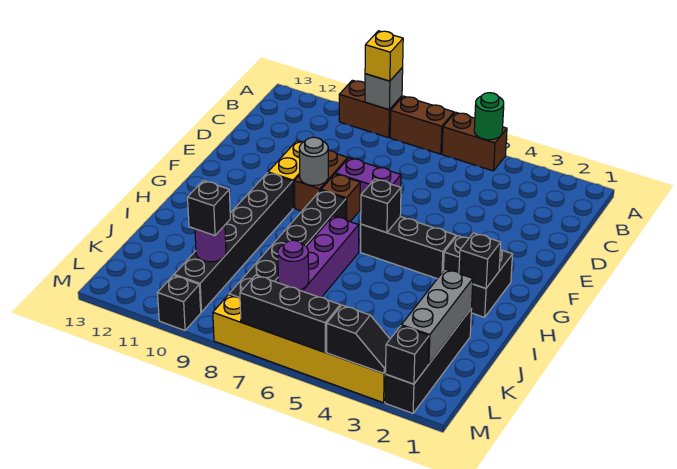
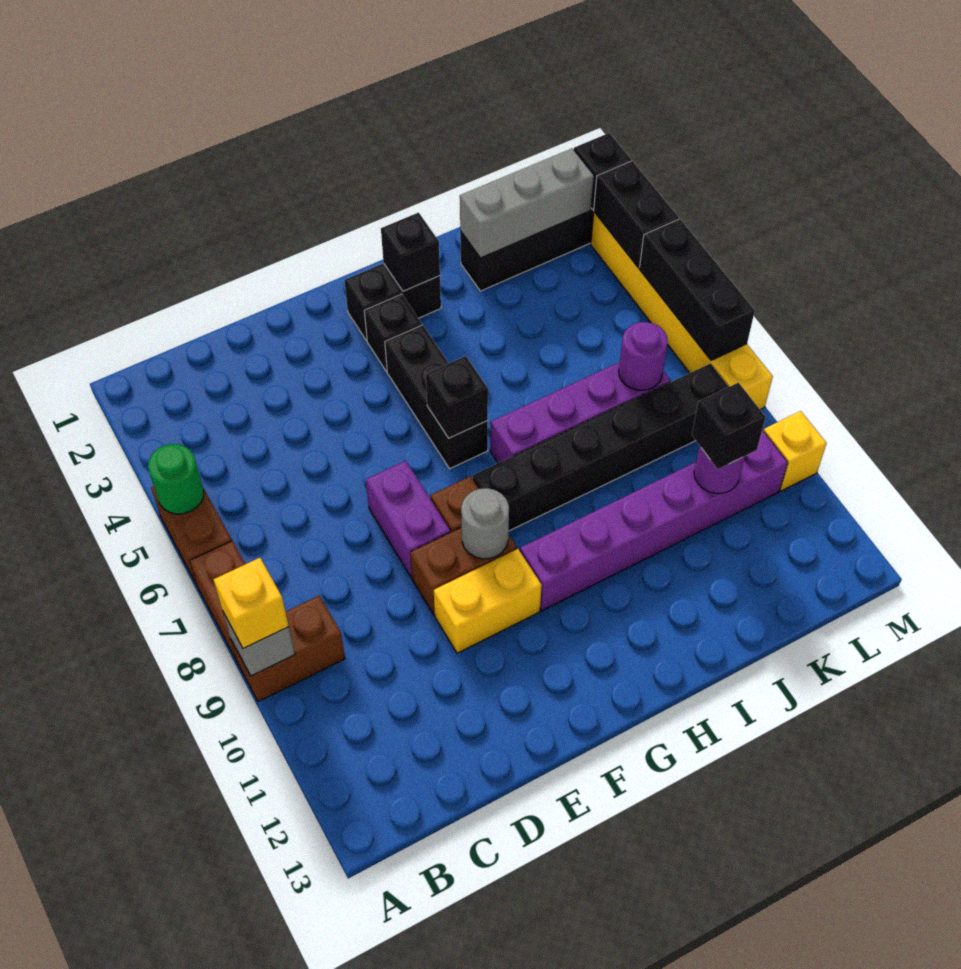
brown 1x2 brick [339,80,402,138] -> brown 1x2 brick turned to [231,595,345,702]
black 1x6 brick [174,173,293,312] -> purple 1x6 brick [520,430,788,611]
black 1x2 slope [327,305,390,373] -> black 1x2 brick [593,161,679,268]
black 1x1 brick [158,275,201,330] -> yellow 1x1 brick [764,411,827,491]

